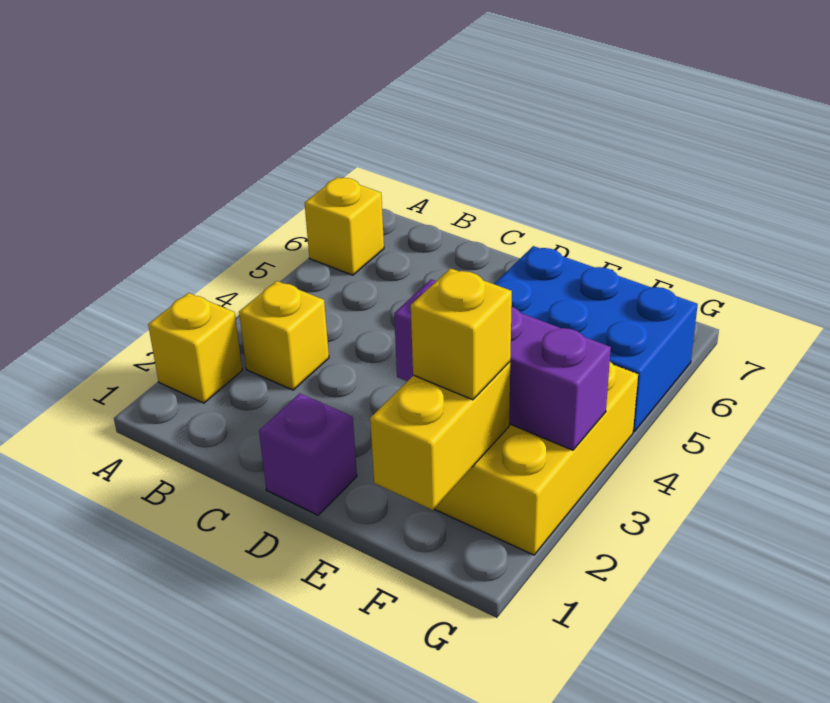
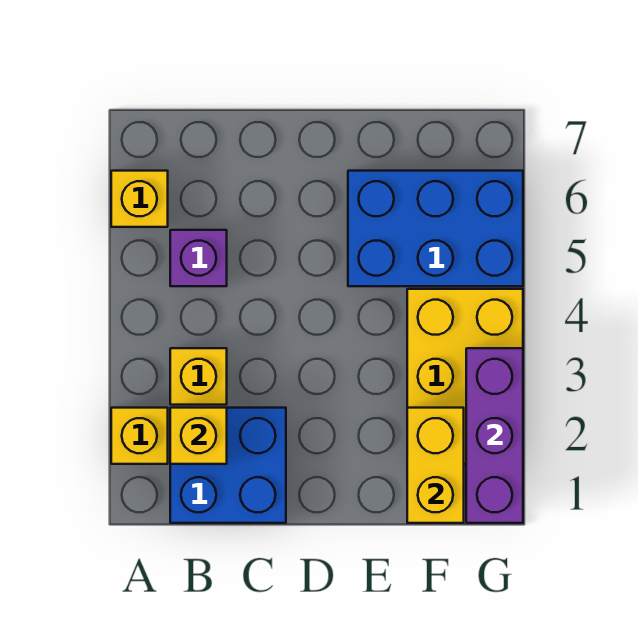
none -> blue 2x2 brick [170,408,286,523]
purple 1x1 brick [259,394,357,515] -> purple 1x1 brick moved to [170,230,227,286]
purple 1x3 brick [394,279,611,450] -> purple 1x3 brick turned to [466,348,523,523]
yellow 1x1 brick [411,268,512,400] -> yellow 1x1 brick moved to [170,408,227,464]

